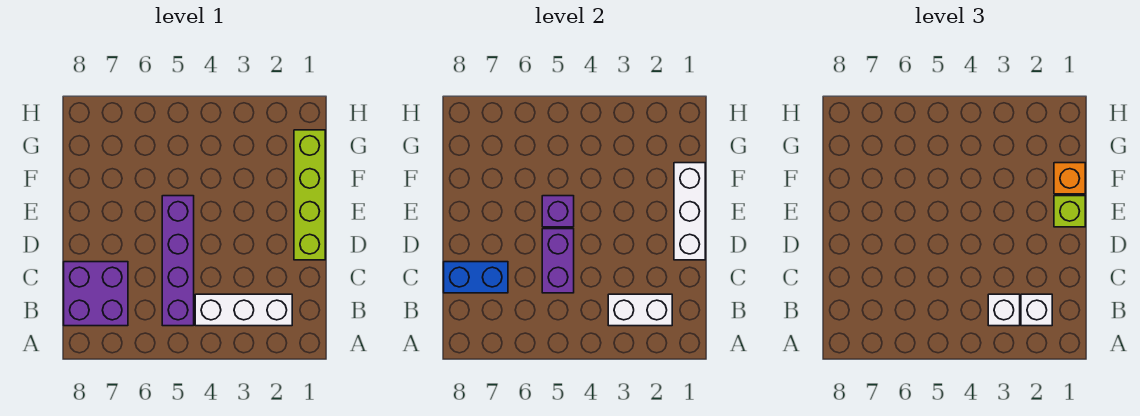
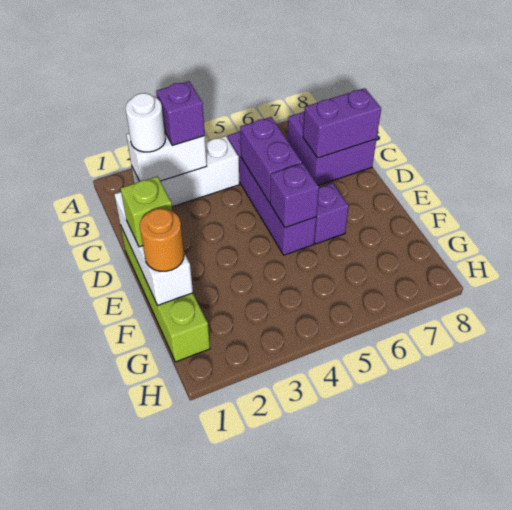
white 1x1 brick [1021,294,1052,326] -> white 1x1 round brick [125,93,166,152]
white 1x1 brick [988,294,1020,326] -> purple 1x1 brick [156,81,205,145]
blue 1x2 brick [444,262,508,293] -> purple 1x2 brick [303,88,381,158]
none -> purple 1x1 brick [314,183,349,244]
orange 1x1 brick [1054,163,1085,194] -> orange 1x1 round brick [140,209,184,271]

